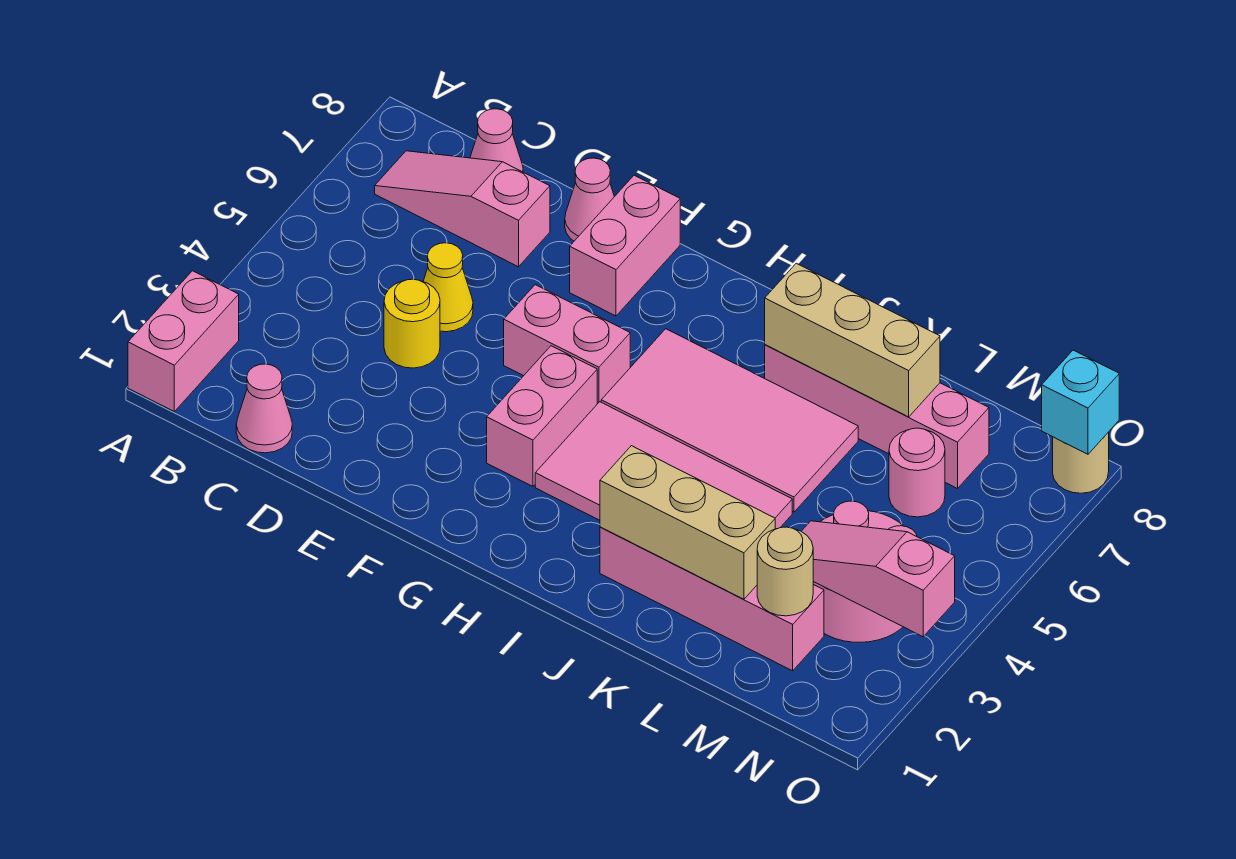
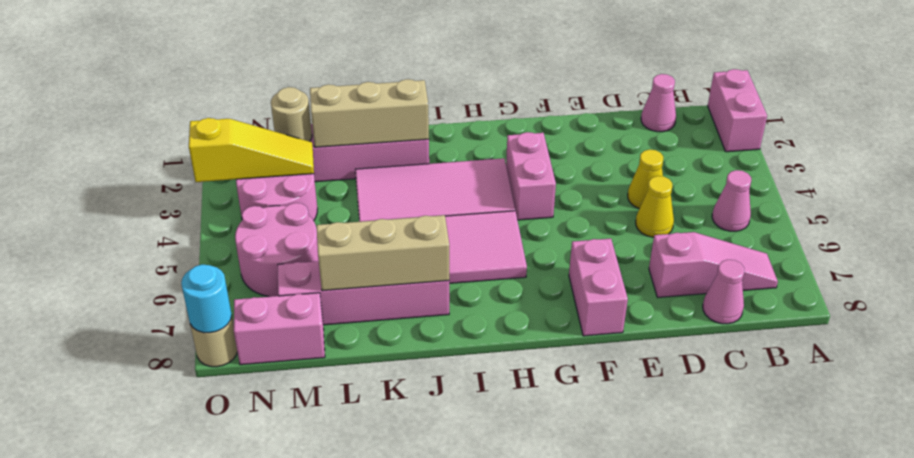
yellow 1x1 round brick [384,279,440,368] -> yellow 1x1 cone [628,149,663,209]
pink 1x1 cone [565,158,614,241] -> pink 1x1 cone moved to [712,170,751,231]
pink 1x2 brick [504,285,630,404] -> pink 1x2 brick moved to [234,293,325,365]
pink 1x3 slope [801,521,955,637] -> yellow 1x3 slope [189,118,314,182]
pink 1x1 round brick [889,428,945,517] -> pink 2x2 round brick [235,203,319,297]
cyan 1x1 brick [1042,350,1119,454] -> cyan 1x1 round brick [181,264,232,333]

